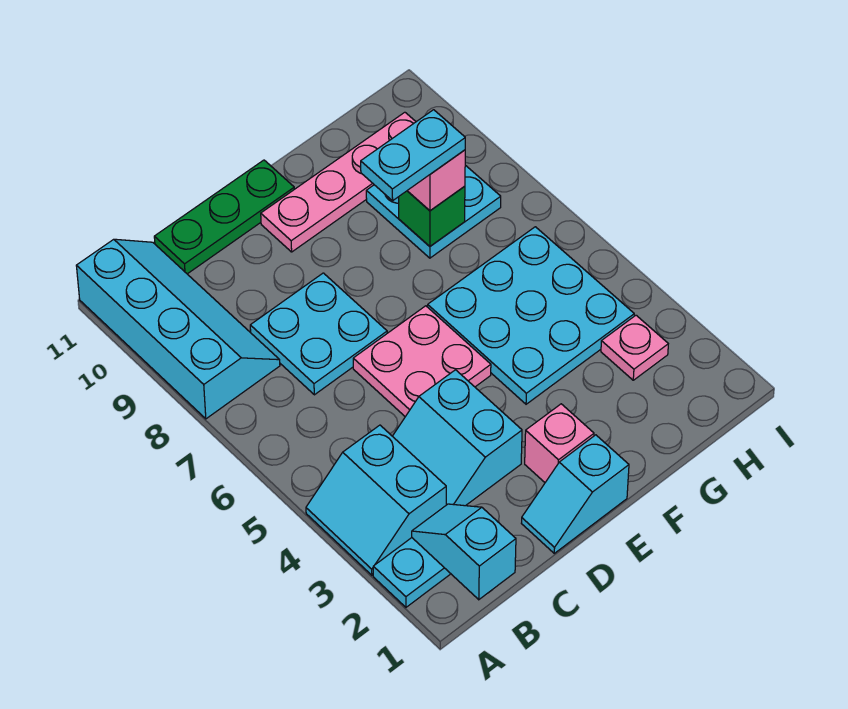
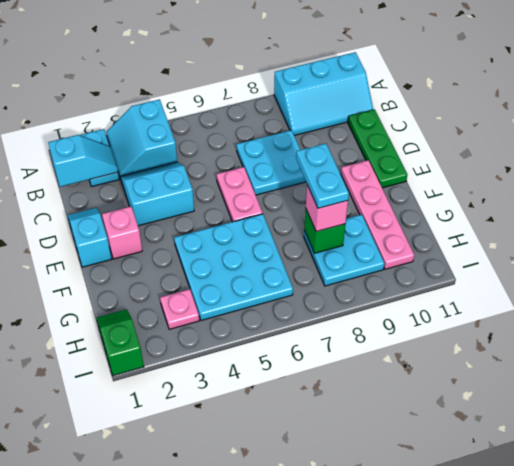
cyan 2x2 slope [306,425,446,575] -> cyan 2x2 slope turned to [106,99,177,178]
cyan 2x4 slope [76,239,280,419] -> cyan 2x3 slope [274,52,373,136]
pink 2x2 plate [353,306,491,417] -> pink 1x2 plate [216,167,263,222]
none -> green 1x2 slope [97,309,144,376]

